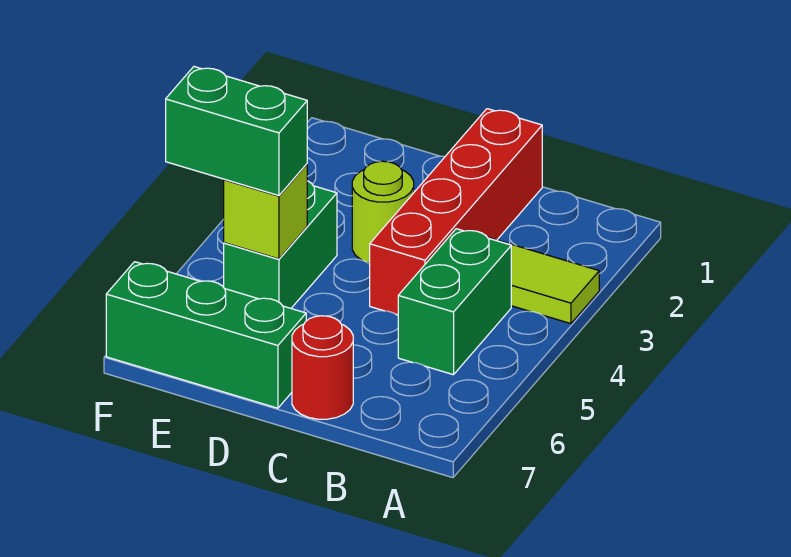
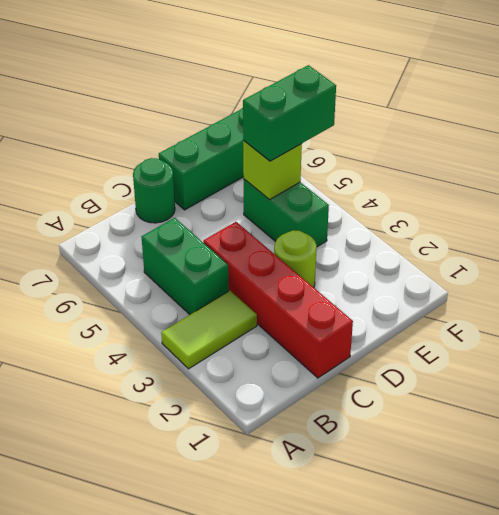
red 1x1 round brick [292,316,353,419] -> green 1x1 round brick [133,158,175,223]

